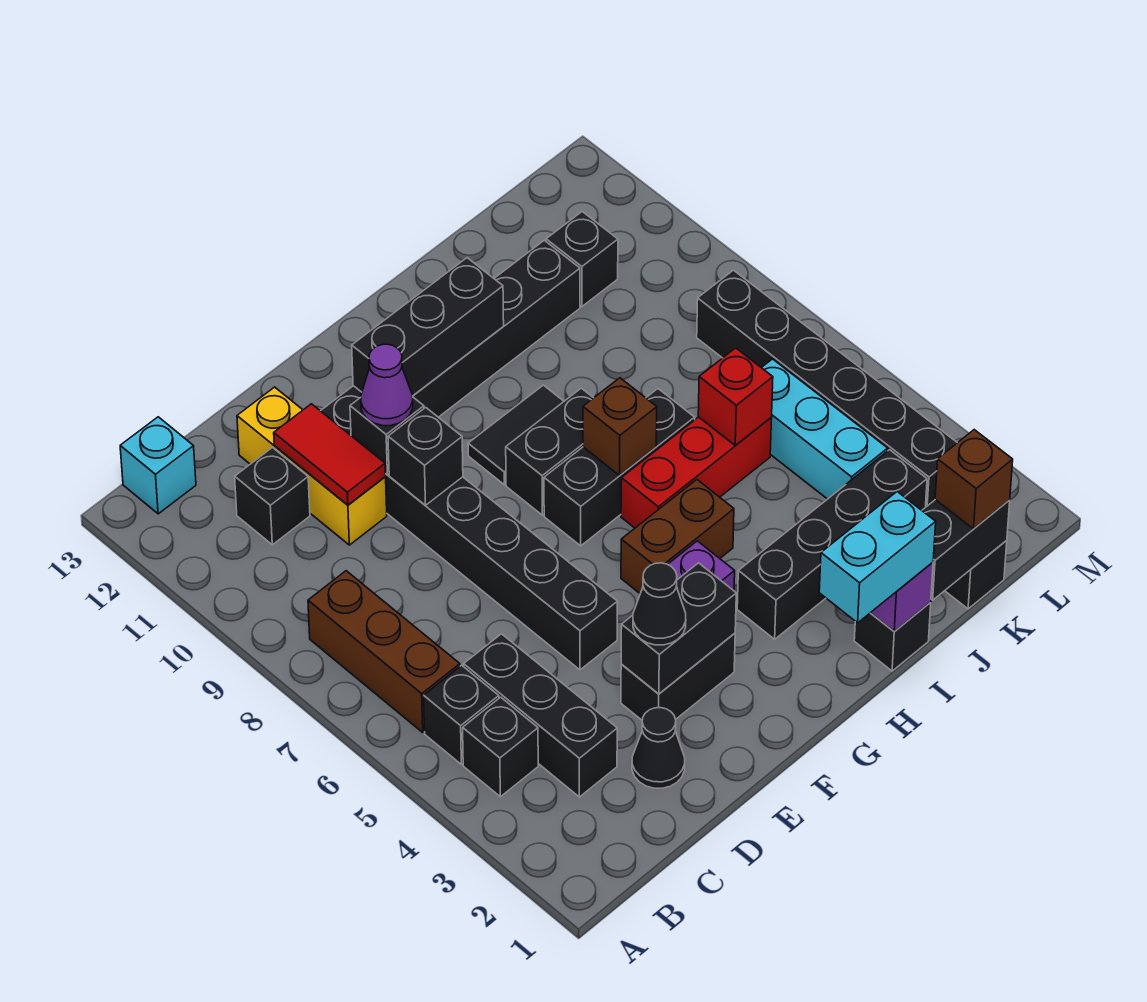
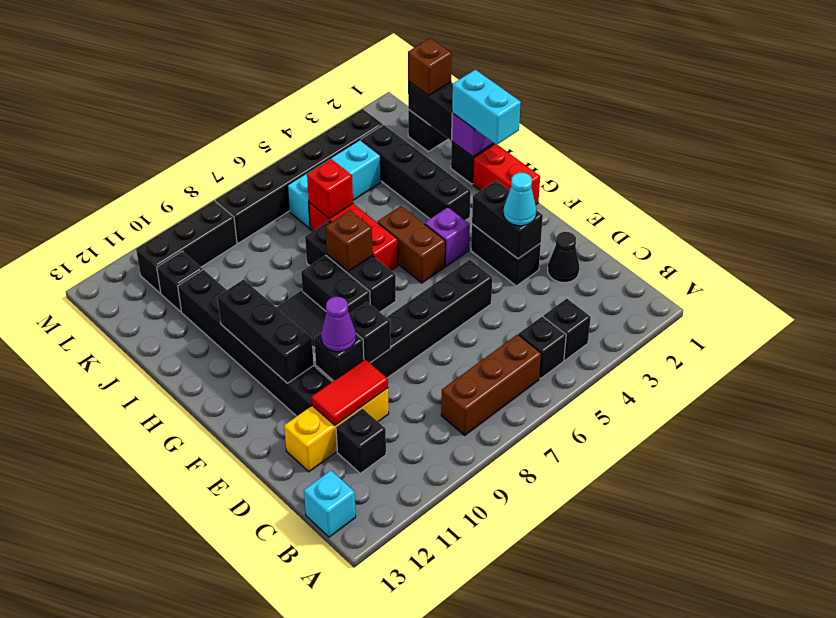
black 1x3 brick [464,634,617,797] -> black 1x3 brick moved to [136,201,237,293]
black 1x1 cone [633,563,686,645] -> cyan 1x1 cone [504,173,536,226]
none -> red 1x2 brick [473,144,540,205]

